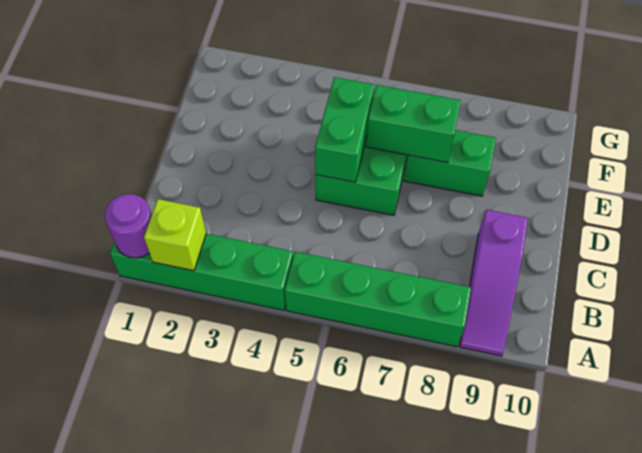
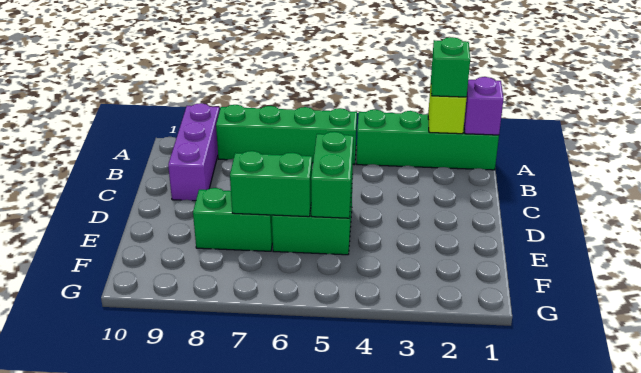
purple 1x1 round brick [105,194,152,258] -> purple 1x1 brick [464,77,503,135]
none -> green 1x1 brick [431,37,470,97]
purple 1x3 slope [460,210,528,356] -> purple 1x3 brick [168,103,220,201]

